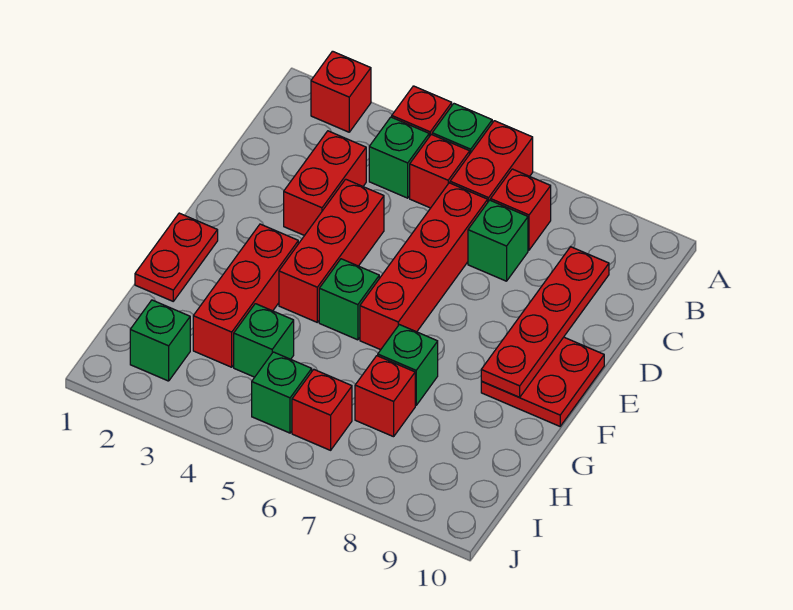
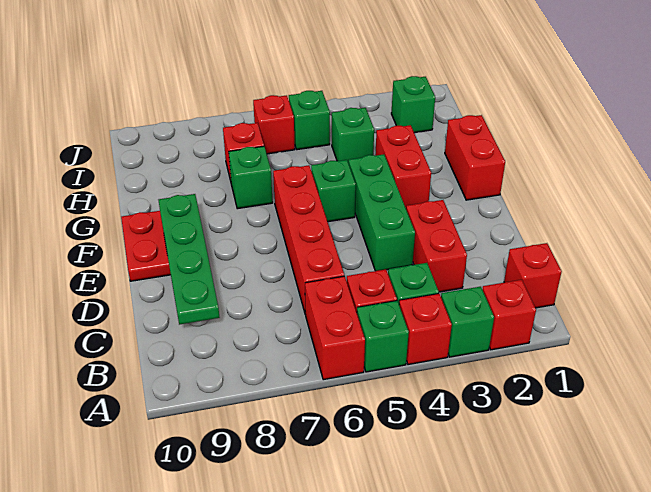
red 1x1 brick [491,169,551,250] -> red 1x1 brick moved to [504,243,562,308]
green 1x1 brick [468,200,528,281] -> green 1x1 brick moved to [441,287,494,357]
red 1x4 plate [481,247,609,397] -> green 1x4 plate [159,194,220,325]
red 1x3 brick [279,179,384,322] -> green 1x3 brick [349,154,415,271]
red 1x2 plate [135,213,218,301] -> red 1x2 brick [445,115,505,200]
red 1x3 brick [193,224,298,367] -> red 1x2 brick [375,125,431,208]

